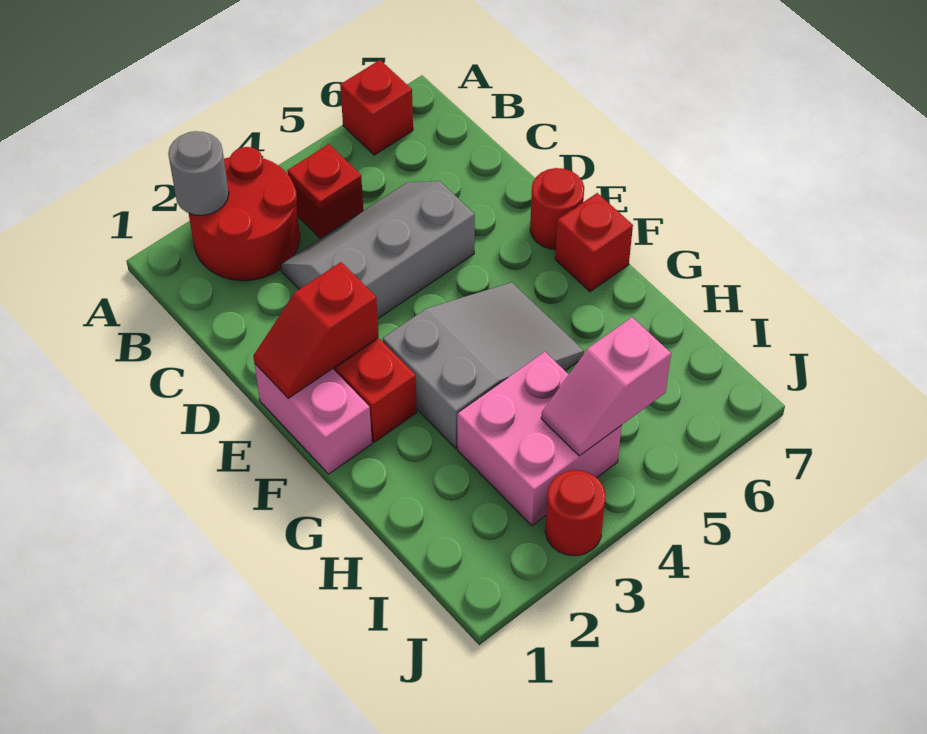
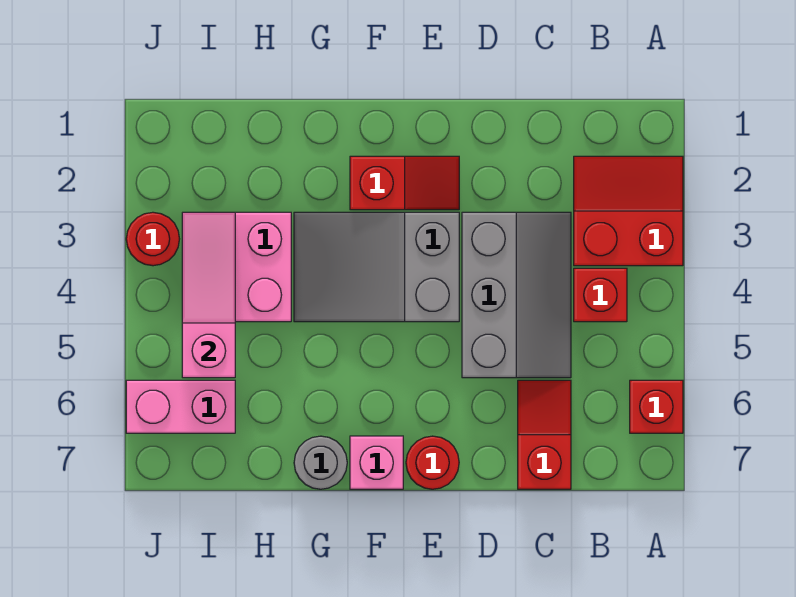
red 2x2 round brick [189,147,300,281] -> red 2x2 slope [574,156,683,266]
grey 1x1 round brick [168,131,229,215] -> grey 1x1 round brick moved to [294,436,347,489]
pink 1x2 brick [255,364,372,474] -> pink 1x2 brick moved to [126,380,235,433]
red 1x2 slope [253,262,379,398] -> red 1x2 slope moved to [518,380,571,489]
grey 2x3 slope [383,282,584,448] -> grey 2x3 slope turned to [294,212,459,322]
red 1x1 brick [555,193,633,292] -> pink 1x1 brick [350,436,403,489]
pink 1x2 slope [541,317,671,456] -> pink 1x3 slope [182,212,235,378]

